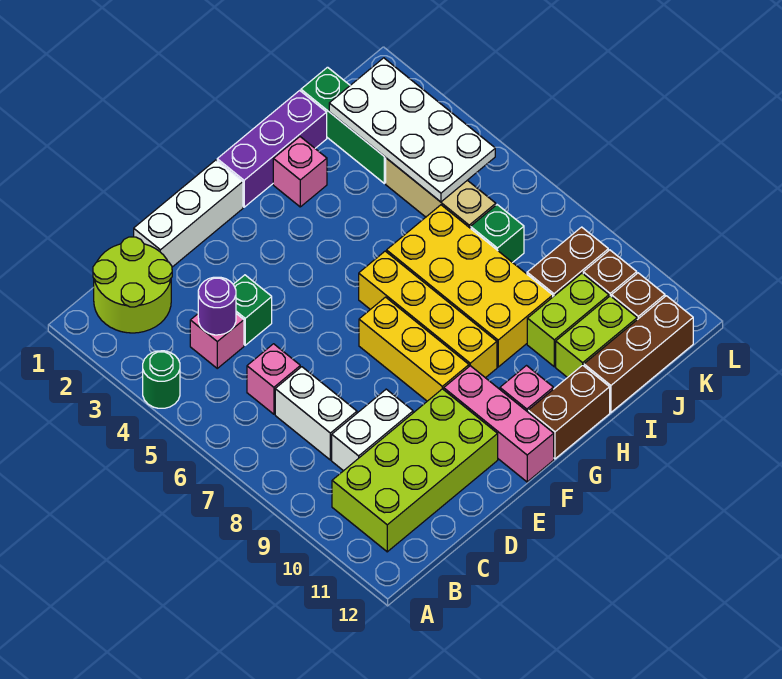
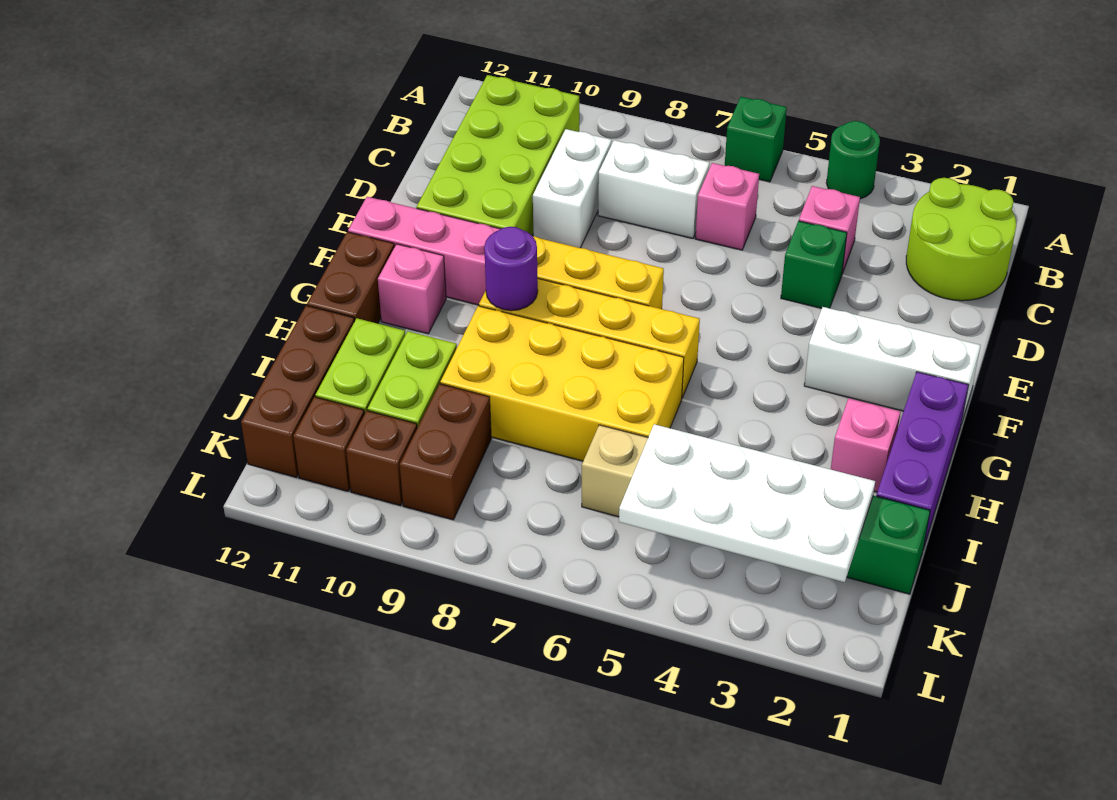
purple 1x1 round brick [198,277,236,335] -> purple 1x1 round brick moved to [484,227,538,311]
white 1x3 brick [134,160,243,267] -> white 1x3 brick turned to [804,307,981,423]
green 1x1 brick [471,205,524,263] -> green 1x1 brick moved to [725,97,787,182]

